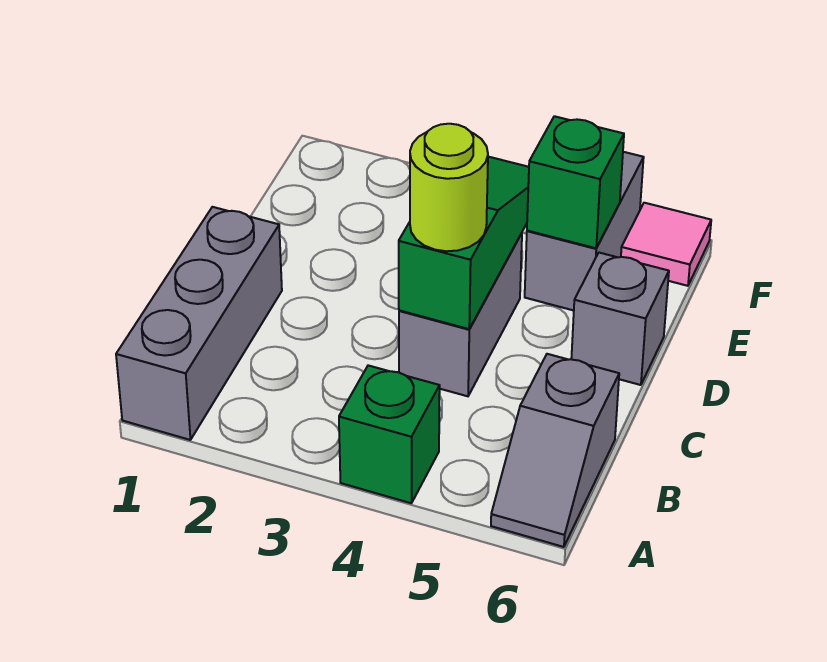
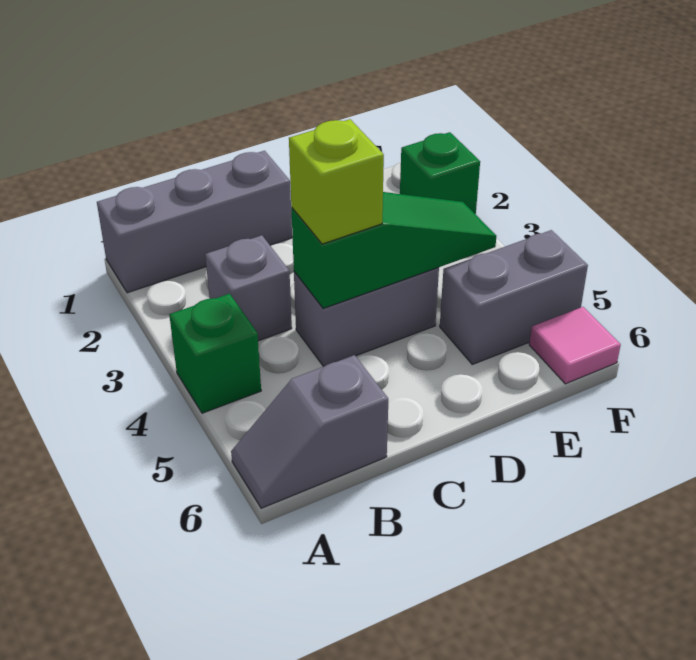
lime 1x1 round brick [410,124,488,251] -> lime 1x1 brick [289,119,384,244]
grey 1x1 brick [571,253,669,385] -> grey 1x1 brick moved to [205,235,292,341]
green 1x1 brick [527,116,624,248] -> green 1x1 brick moved to [400,132,480,214]

